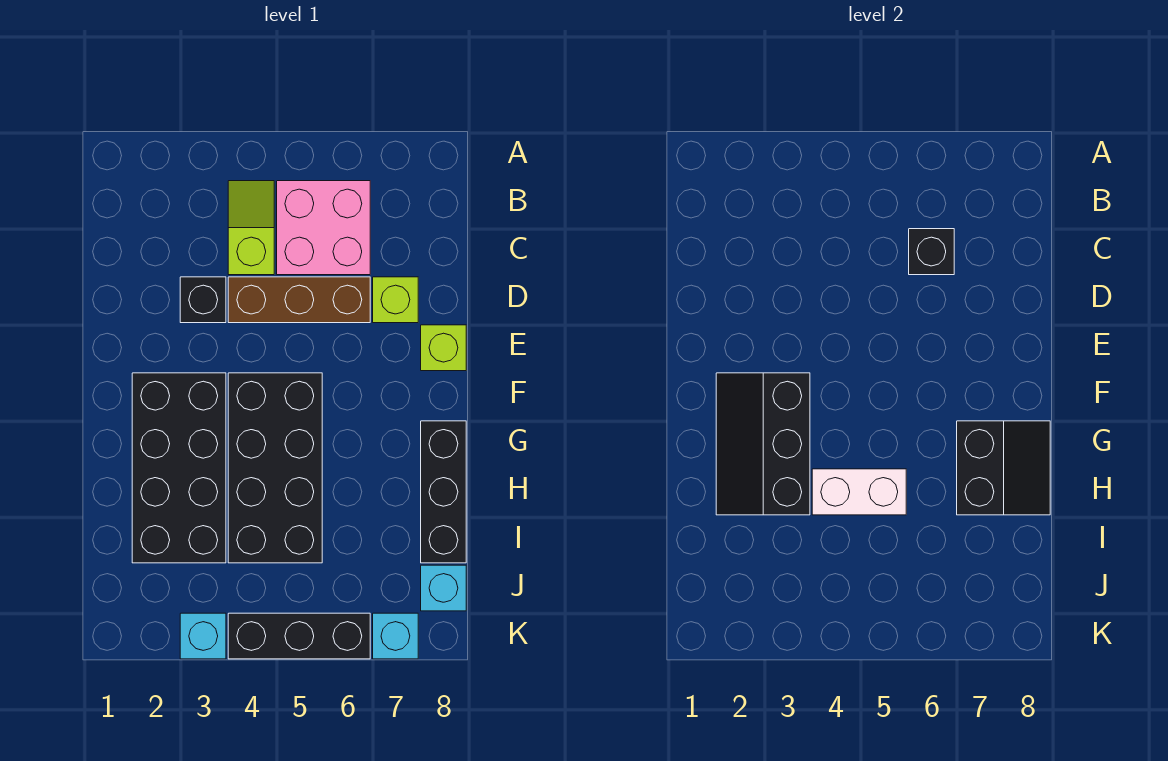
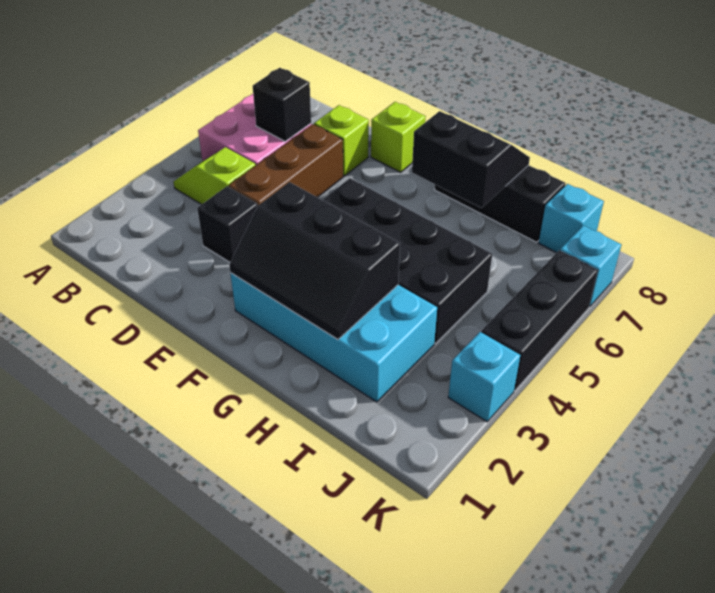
black 2x4 brick [132,373,226,563] -> cyan 2x4 brick [230,273,437,402]
white 1x2 brick [812,469,906,515] -> none

